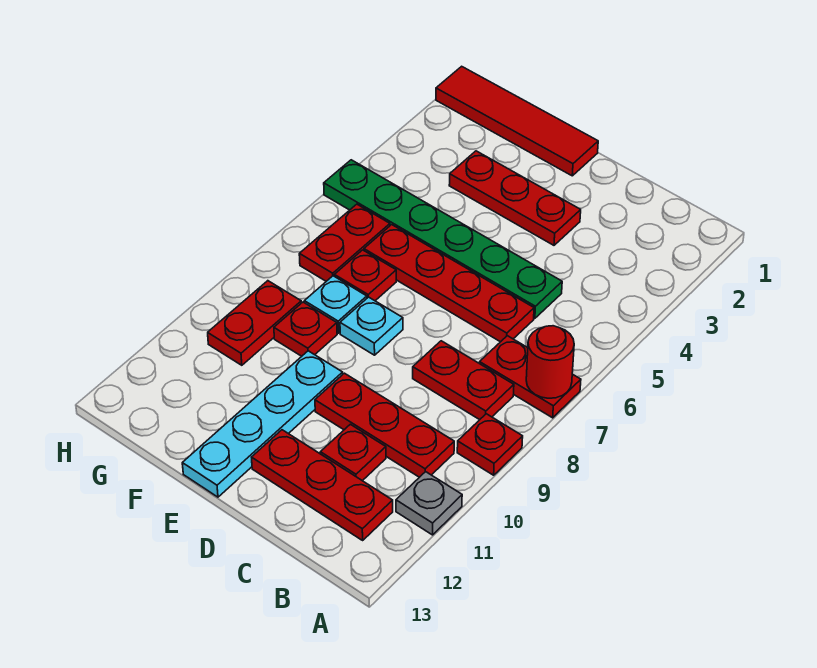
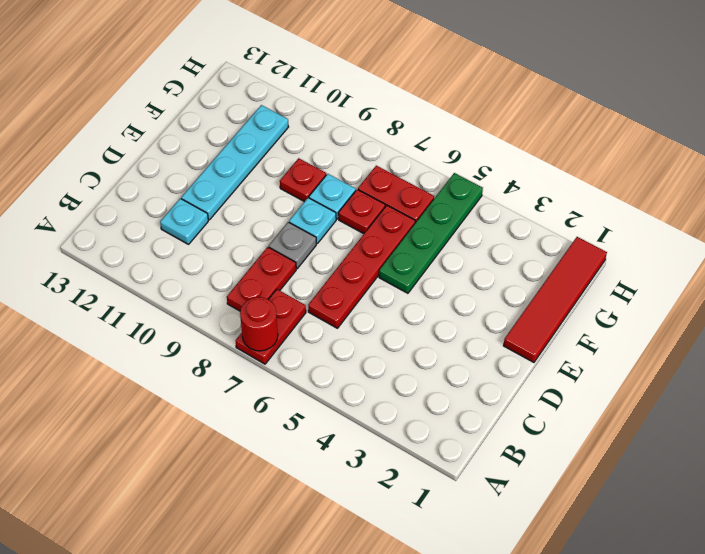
red 1x1 plate [457,414,523,475] -> none
grey 1x1 plate [396,472,462,535] -> grey 1x1 plate moved to [269,222,316,269]
red 1x3 plate [315,373,454,477] -> none
red 1x3 plate [252,430,393,540] -> none
green 1x6 plate [324,160,562,318] -> green 1x4 plate [379,173,483,293]
red 1x1 plate [320,424,386,481] -> cyan 1x1 plate [160,198,208,244]
red 1x3 plate [449,151,581,245] -> none
cyan 1x4 plate [182,351,343,497] -> cyan 1x4 plate turned to [181,105,288,220]
red 1x2 plate [208,281,301,365] -> none

